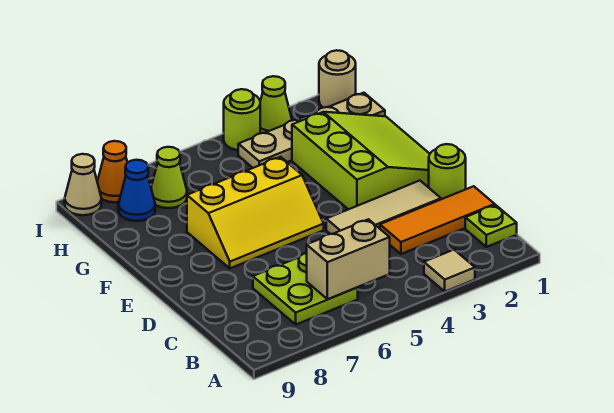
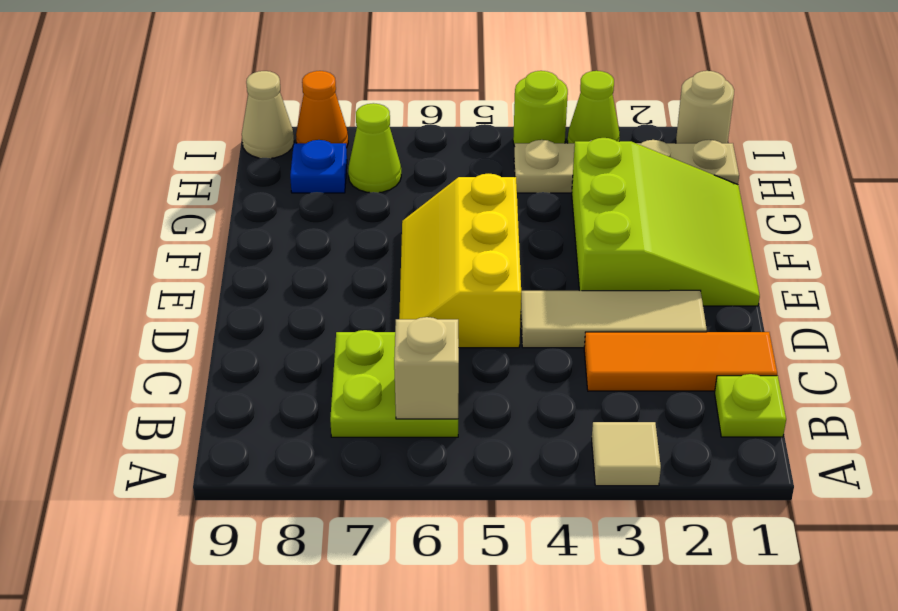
tan 1x2 brick [307,219,390,299] -> tan 1x1 brick [394,317,459,419]
lime 1x1 round brick [429,144,466,199] -> none
yellow 2x3 slope [187,157,324,268] -> yellow 2x3 slope turned to [399,174,521,348]
blue 1x1 cone [118,160,155,221] -> blue 1x1 plate [290,140,347,193]

